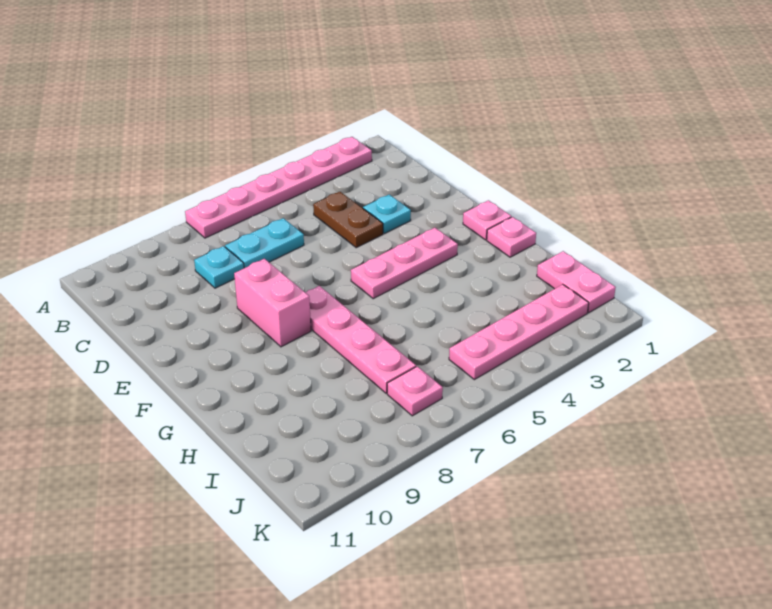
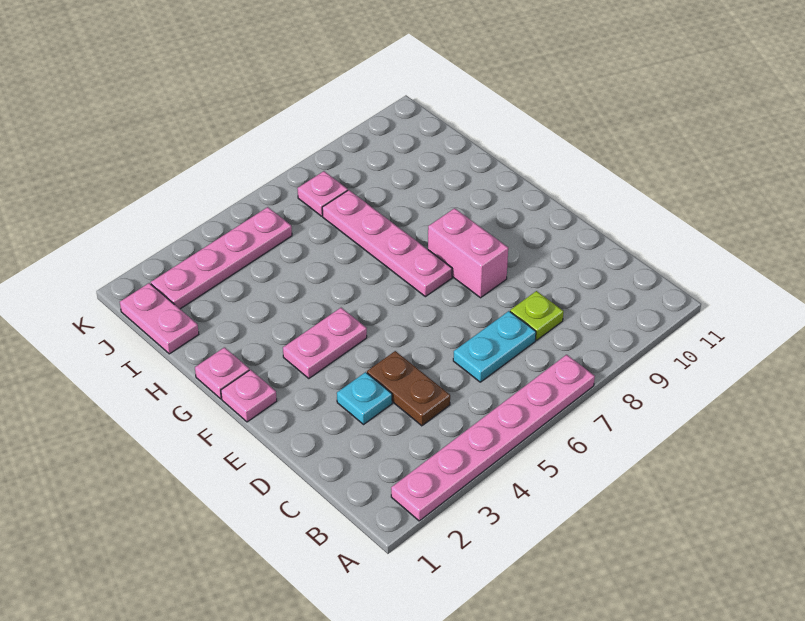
cyan 1x1 plate [194,246,244,288] -> lime 1x1 plate [510,291,564,340]
pink 1x3 plate [351,228,458,299] -> pink 1x2 plate [283,308,367,378]

